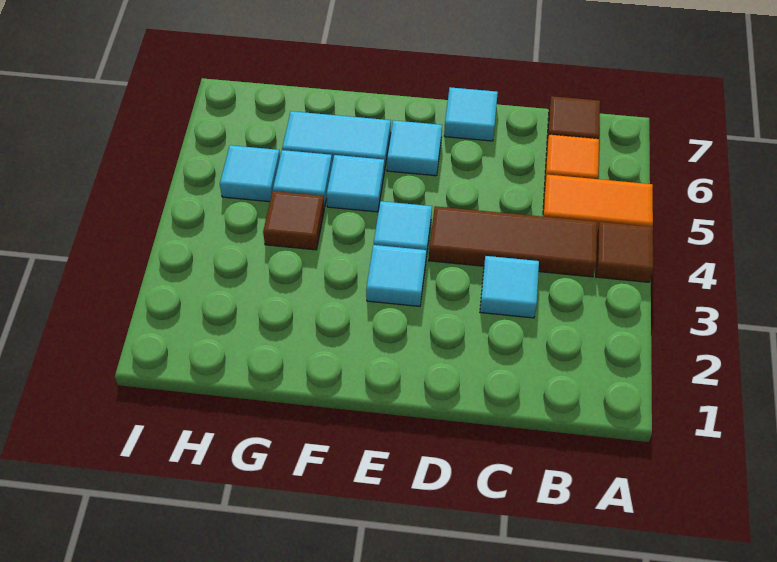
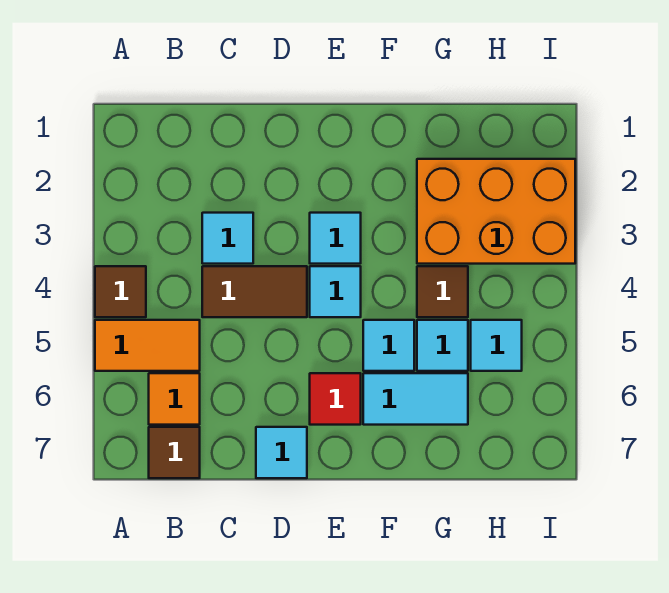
brown 1x3 tile [429,206,597,277] -> brown 1x2 tile [202,266,307,317]
cyan 1x1 tile [387,120,442,176] -> red 1x1 tile [310,373,361,425]
none -> orange 2x3 brick [417,159,575,264]

